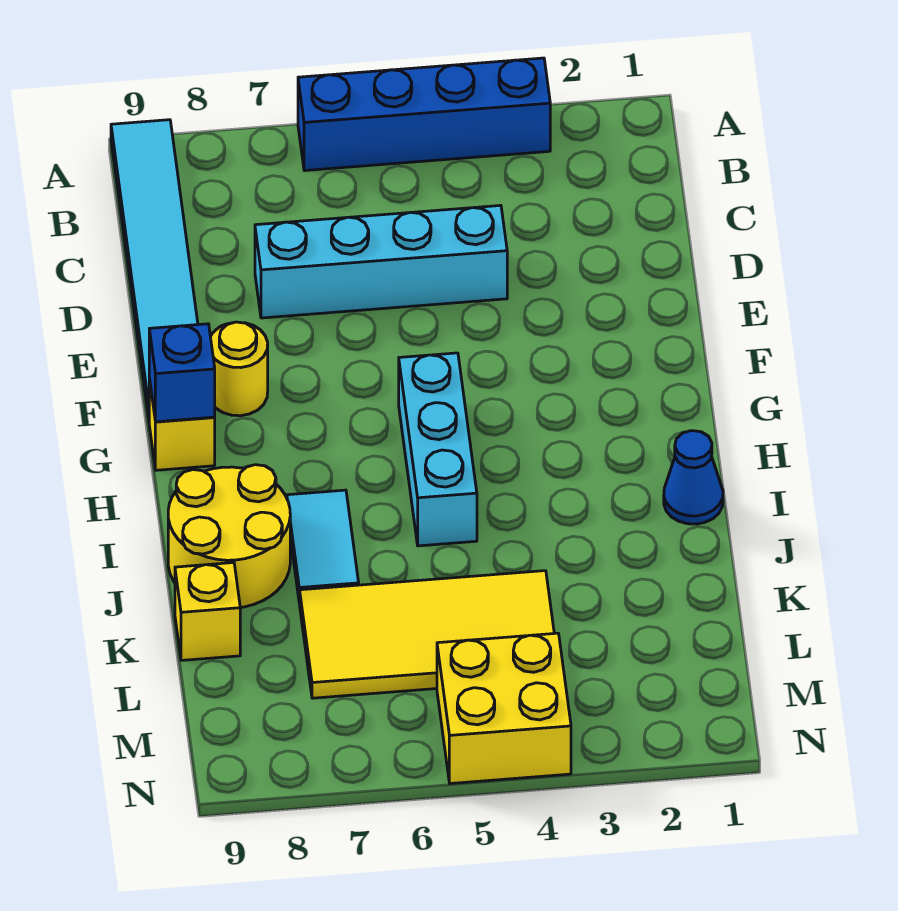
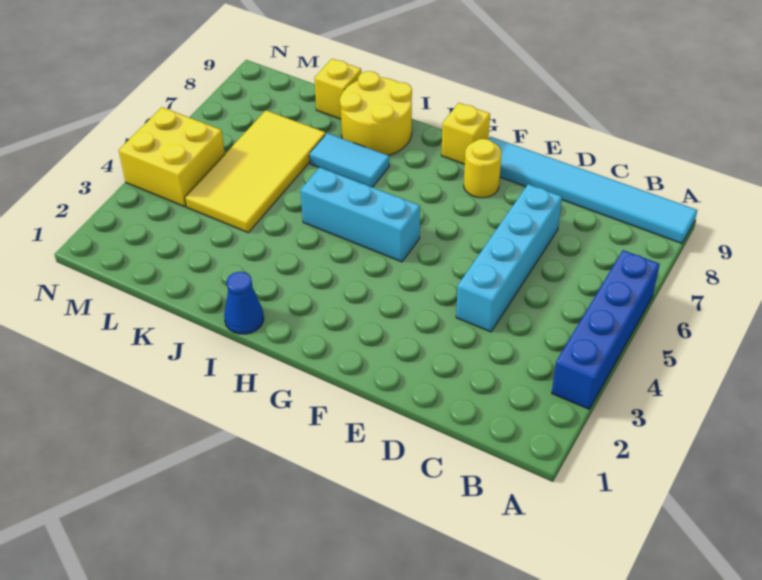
blue 1x1 brick [149,324,215,422] -> none

